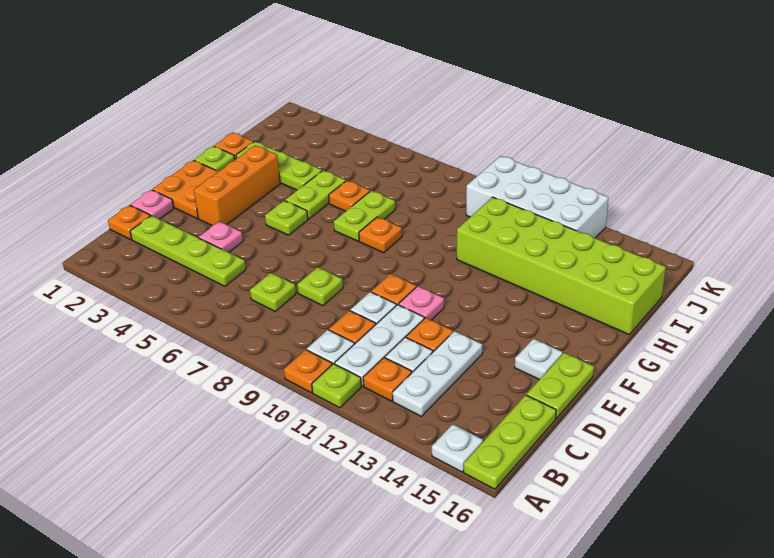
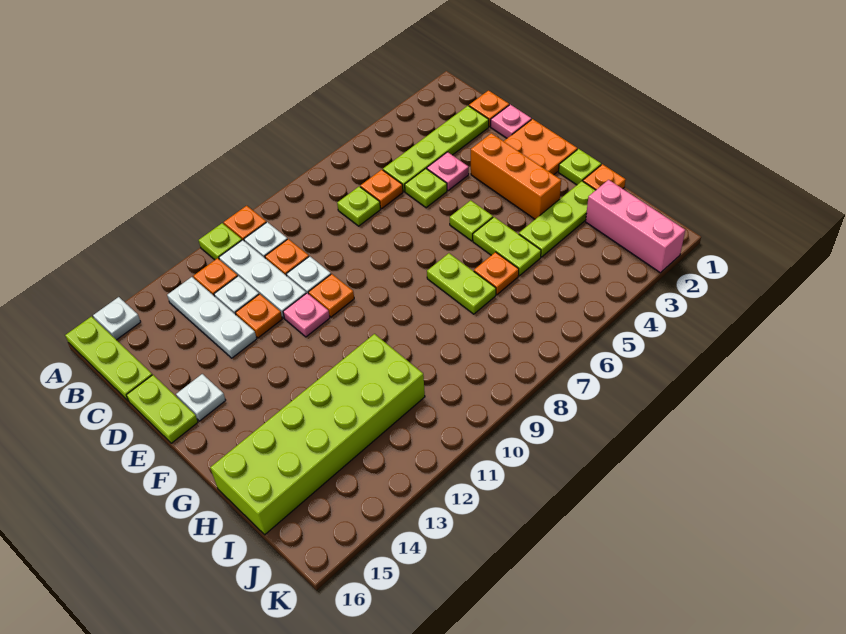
lime 1x1 plate [297,267,343,306] -> lime 1x1 plate moved to [405,169,447,208]
orange 1x1 plate [359,217,402,253] -> orange 1x1 plate moved to [360,170,403,209]
none -> pink 1x3 brick [586,180,685,273]
white 2x4 brick [466,156,608,238] -> none

